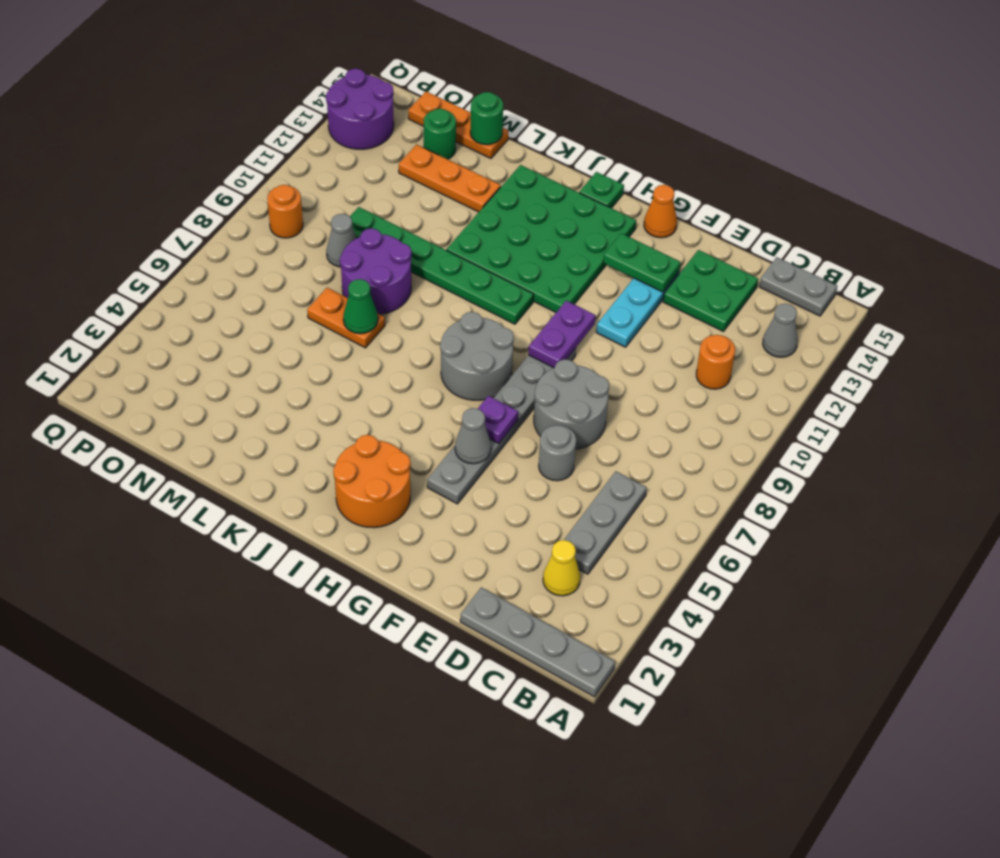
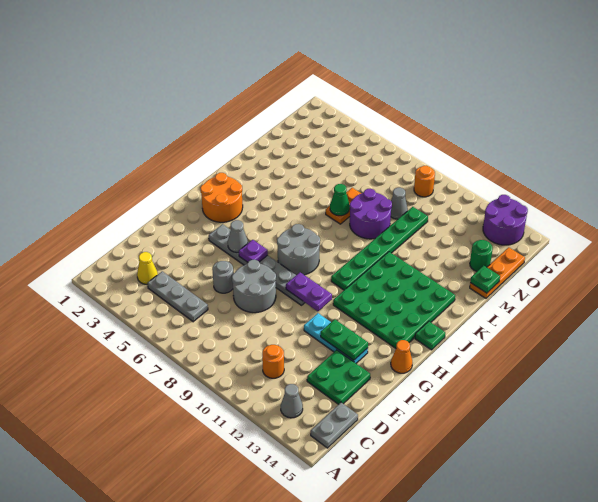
grey 1x4 plate [460,587,615,697] -> none
green 1x2 plate [603,233,681,292] -> green 1x2 plate turned to [321,319,368,360]
orange 1x3 plate [399,144,501,212] -> none
green 1x1 round brick [470,92,503,145] -> green 1x1 plate [470,266,500,293]

